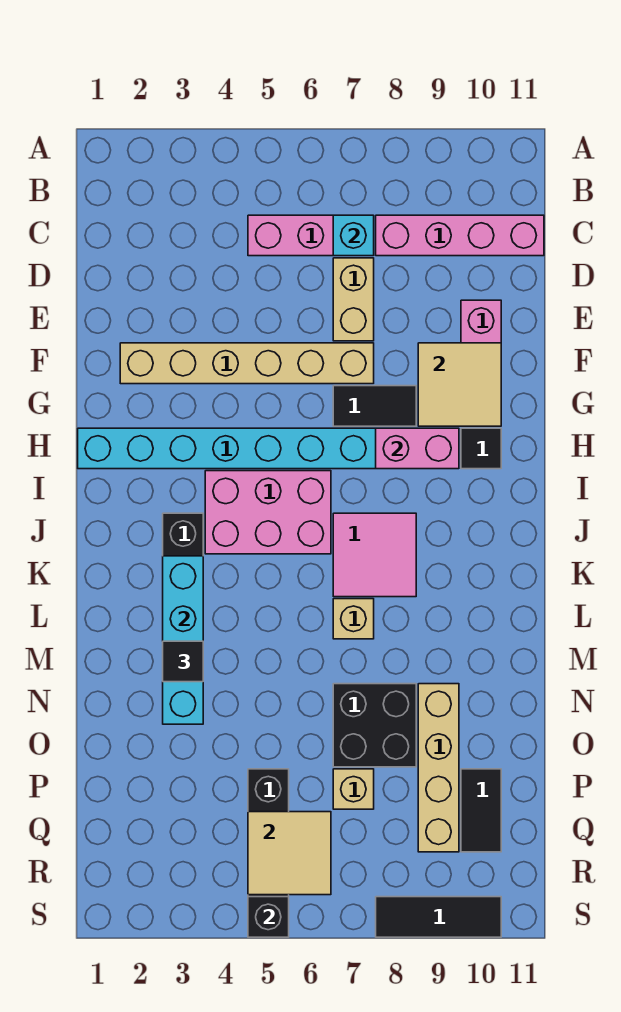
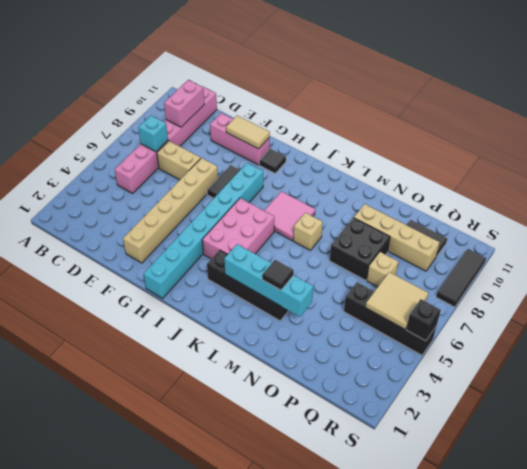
tan 2x2 tile [418,343,501,426] -> tan 1x2 tile [226,116,270,149]
pink 1x2 brick [376,428,459,469] -> pink 1x2 brick moved to [164,80,204,127]

